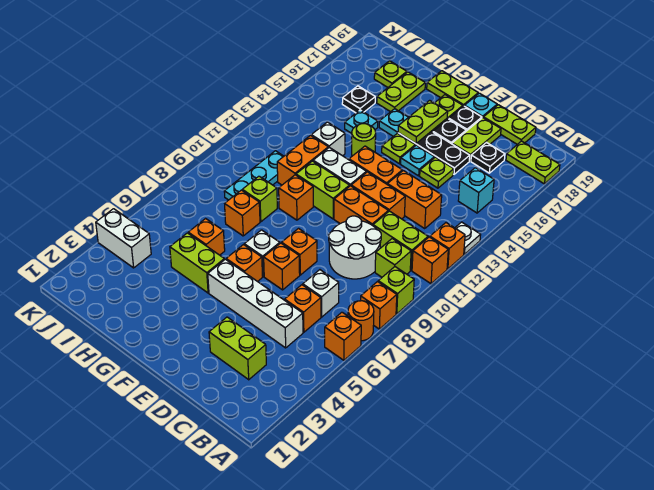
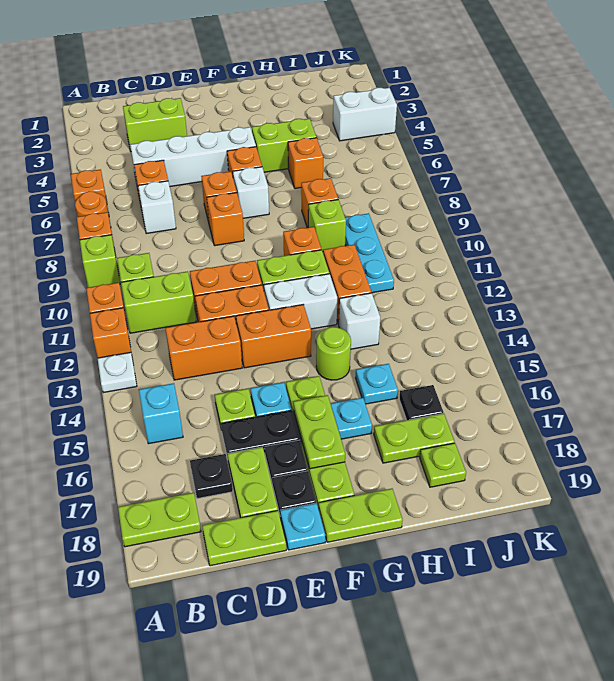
white 2x2 round brick [329,216,381,279] -> none
lime 1x2 plate [377,72,425,112] -> lime 1x2 plate turned to [374,413,455,463]

